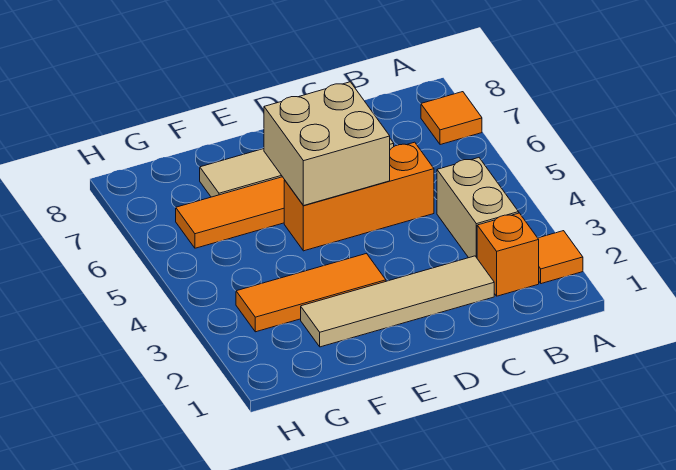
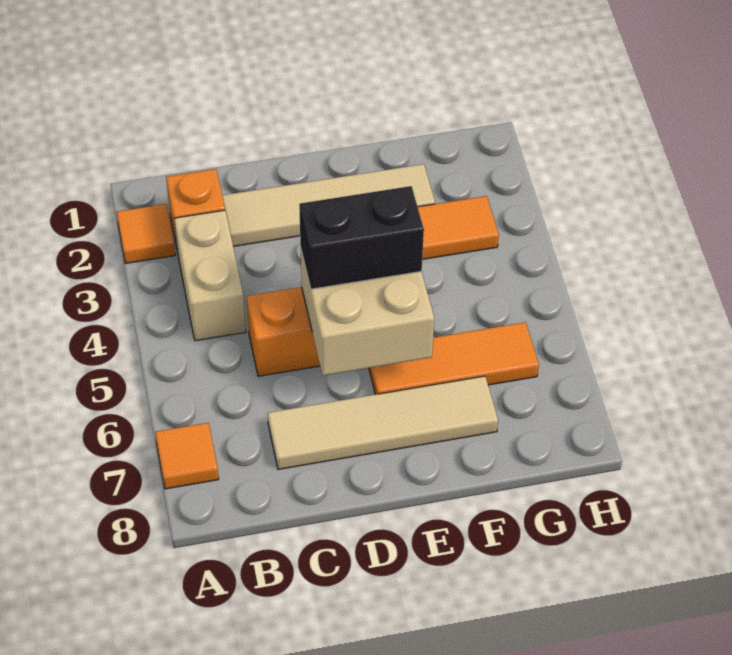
none -> black 1x2 brick [299,186,424,289]

